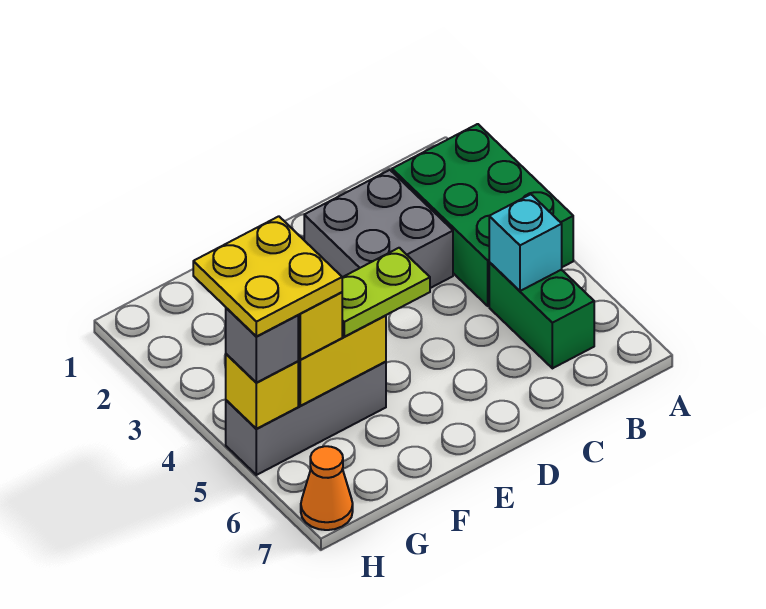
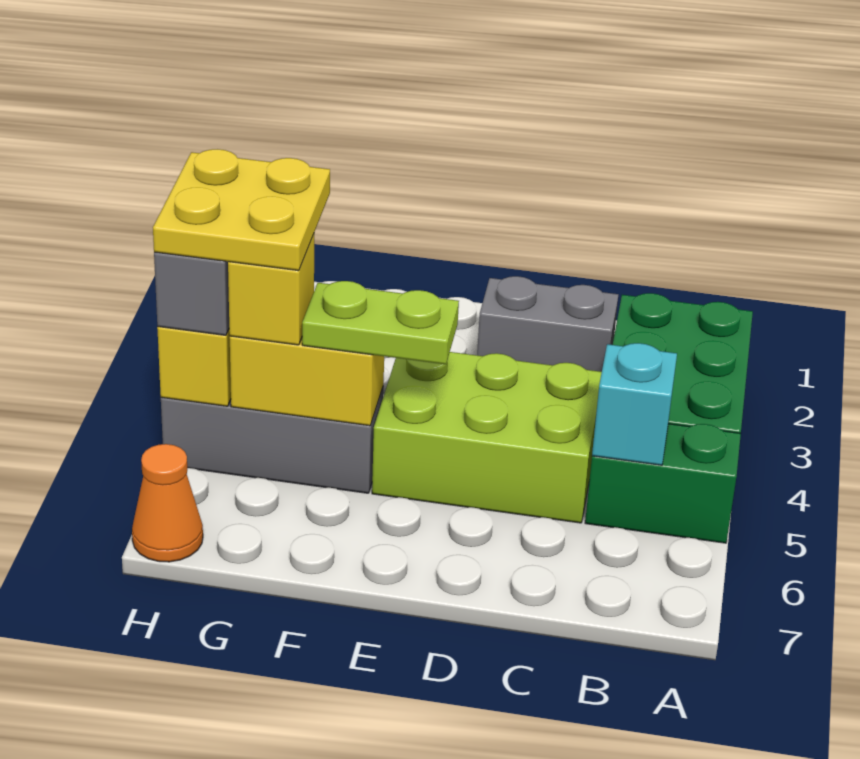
green 1x2 brick [489,262,594,368] -> green 1x2 brick turned to [585,424,741,543]
grey 2x2 brick [304,170,453,288] -> grey 1x2 brick [477,276,619,372]
none -> lime 2x3 brick [372,352,602,523]

